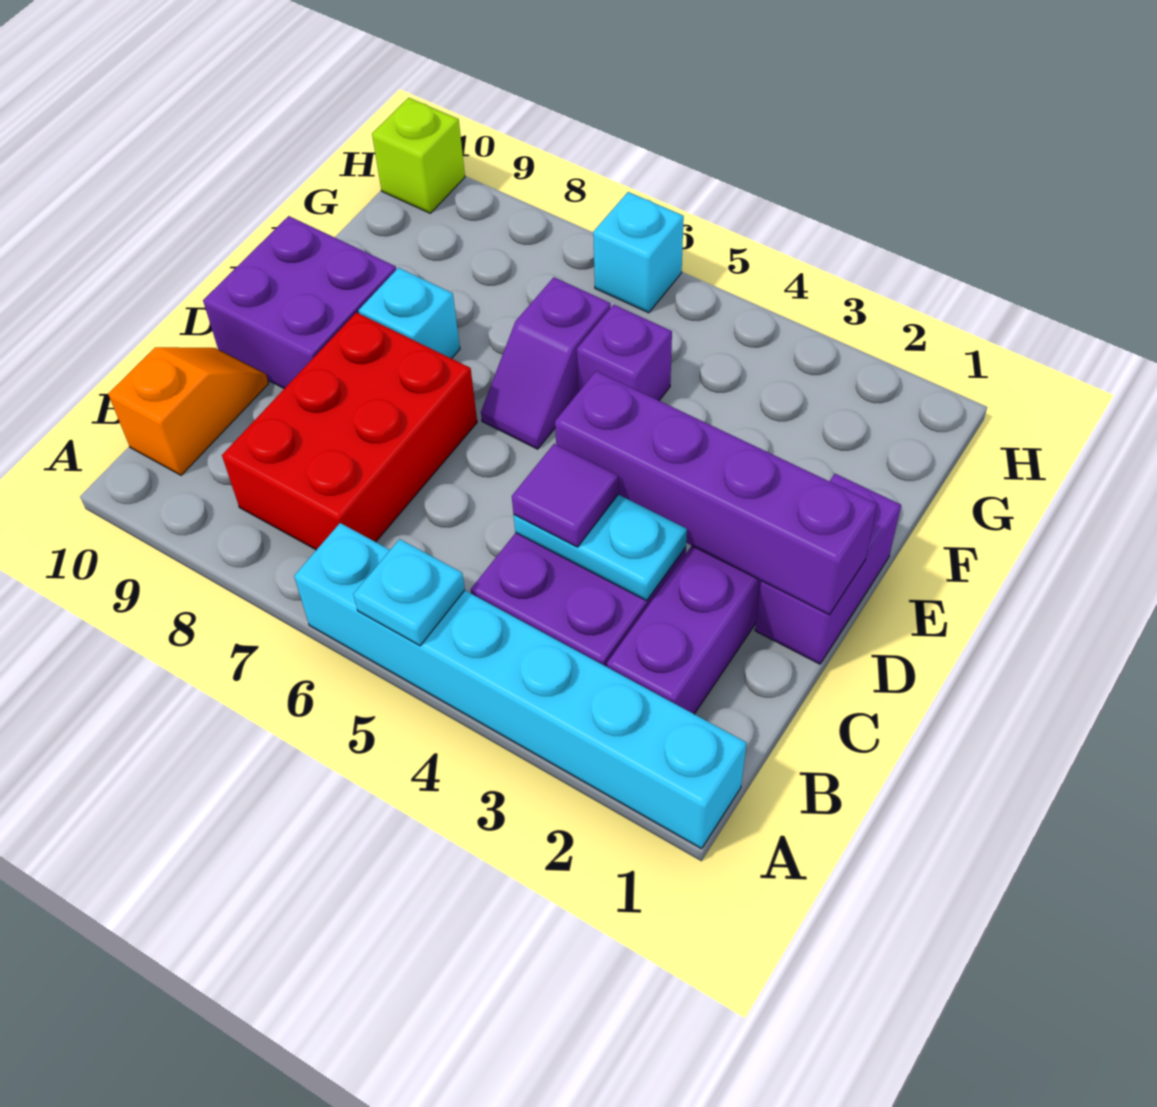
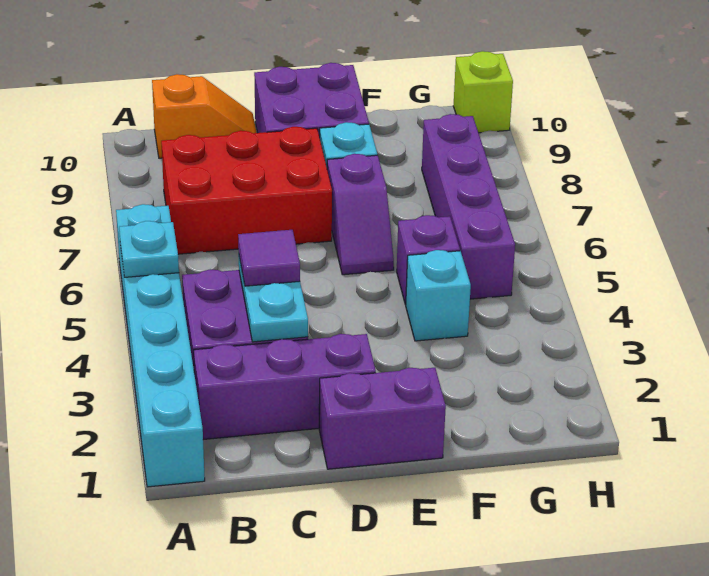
purple 1x4 brick [555,371,877,615] -> purple 1x4 brick moved to [422,114,515,299]
purple 1x2 slope [481,277,611,449] -> purple 1x2 slope turned to [327,154,394,275]
cyan 1x1 brick [593,192,684,313] -> cyan 1x1 brick moved to [406,250,471,341]

